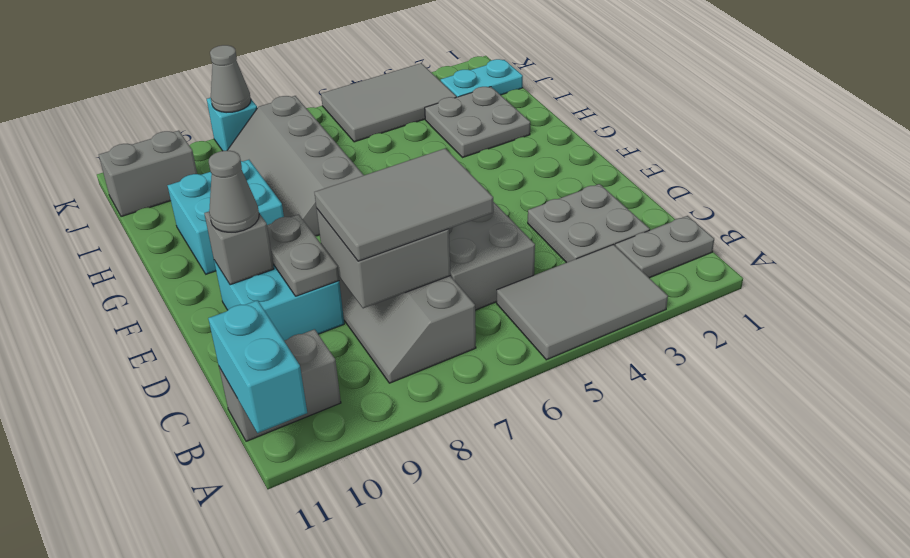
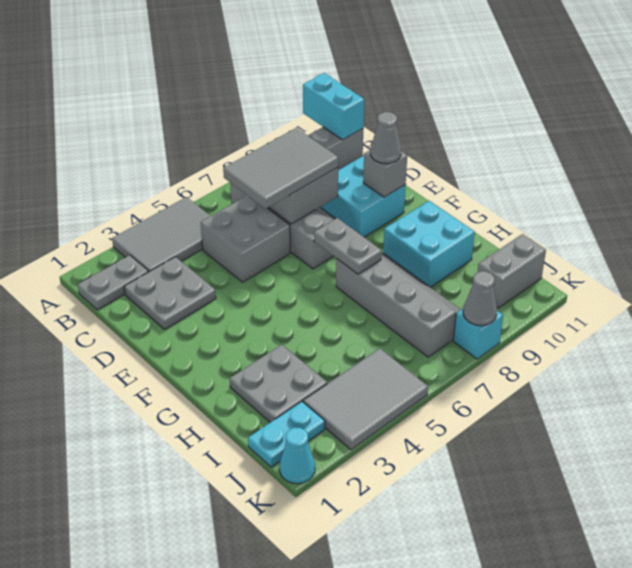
grey 1x2 plate [267,214,339,296] -> grey 1x2 plate moved to [314,218,382,274]
none -> cyan 1x1 cone [280,427,315,484]

